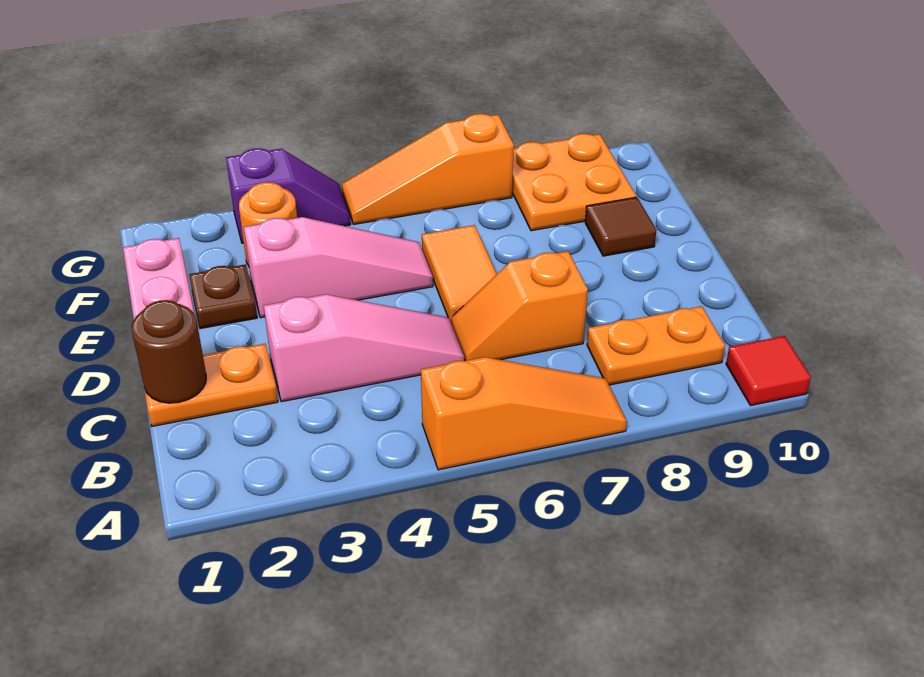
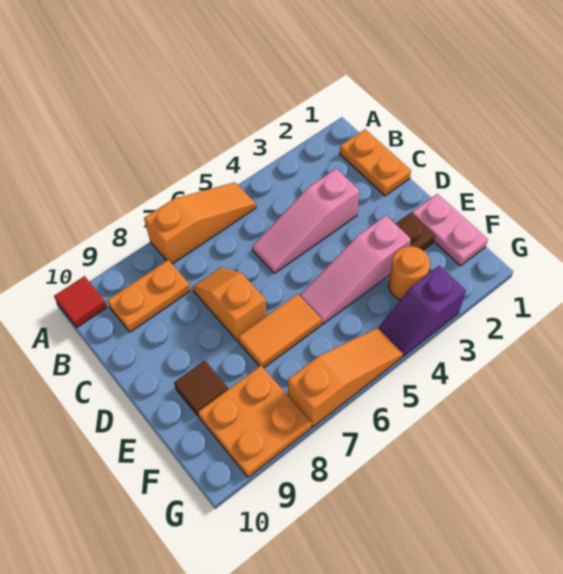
orange 1x3 slope [421,357,627,470] -> orange 1x3 slope turned to [144,182,256,264]
orange 1x2 plate [144,344,278,426] -> orange 1x2 plate turned to [340,129,411,196]
brown 1x1 round brick [132,300,206,403] -> none
orange 1x2 slope [452,251,588,361] -> orange 1x2 slope turned to [193,267,267,342]
orange 1x2 tile [422,225,497,324] -> orange 1x2 tile turned to [238,294,321,368]

